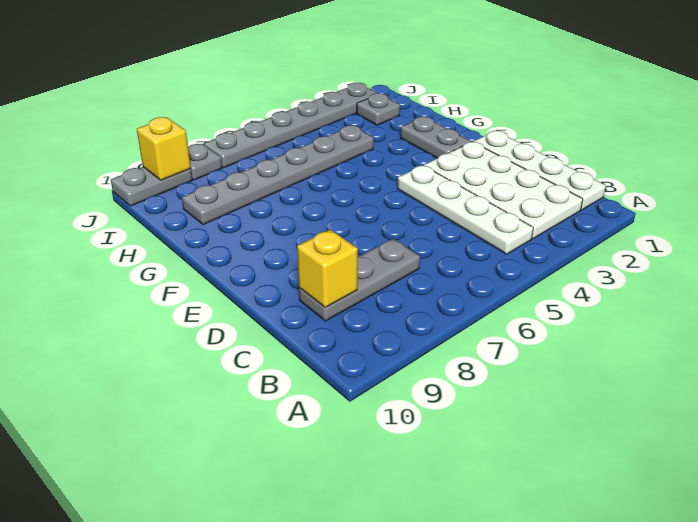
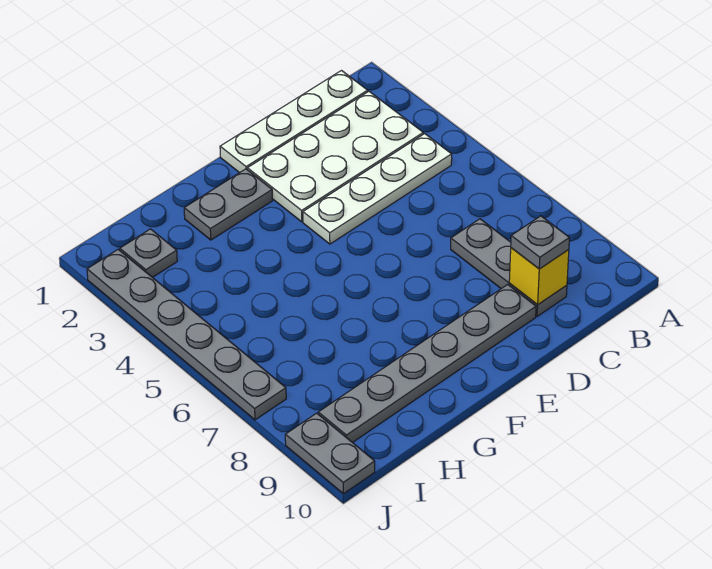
grey 1x6 plate [182,125,374,225] -> grey 1x6 plate turned to [318,285,536,443]
grey 1x1 plate [188,144,222,180] -> grey 1x1 plate moved to [511,216,569,269]
yellow 1x1 brick [137,117,191,180] -> none

